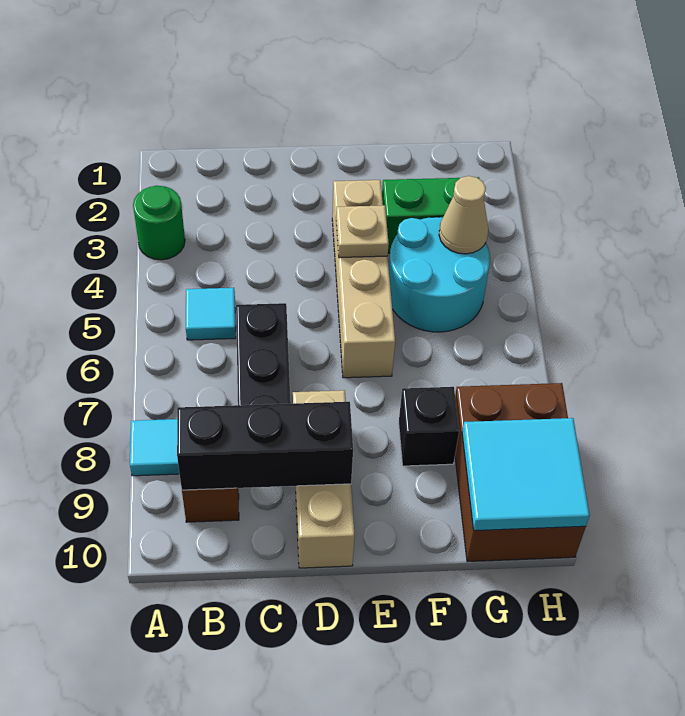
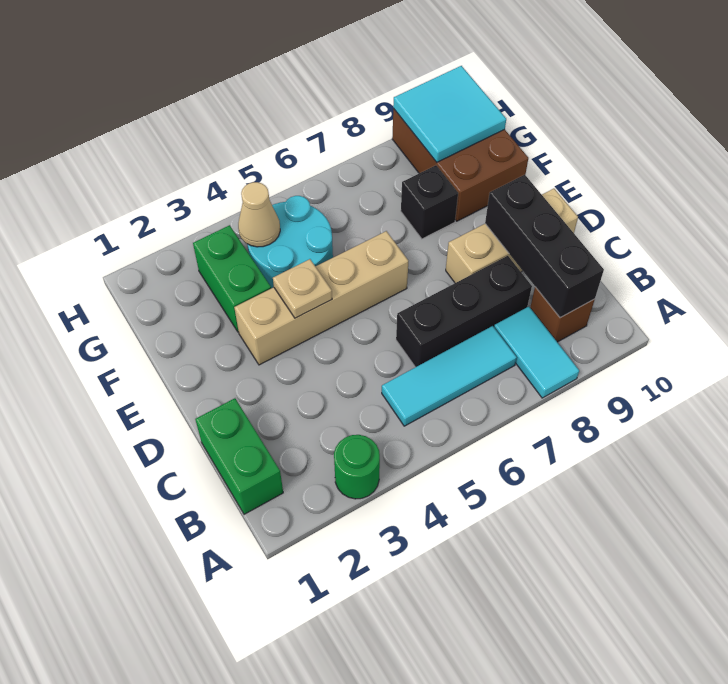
none -> green 1x2 brick [195,398,283,514]
cyan 1x1 tile [186,288,236,340] -> cyan 1x3 tile [382,326,517,426]
brown 2x3 brick [455,383,586,562] -> brown 2x3 brick turned to [392,109,528,221]

